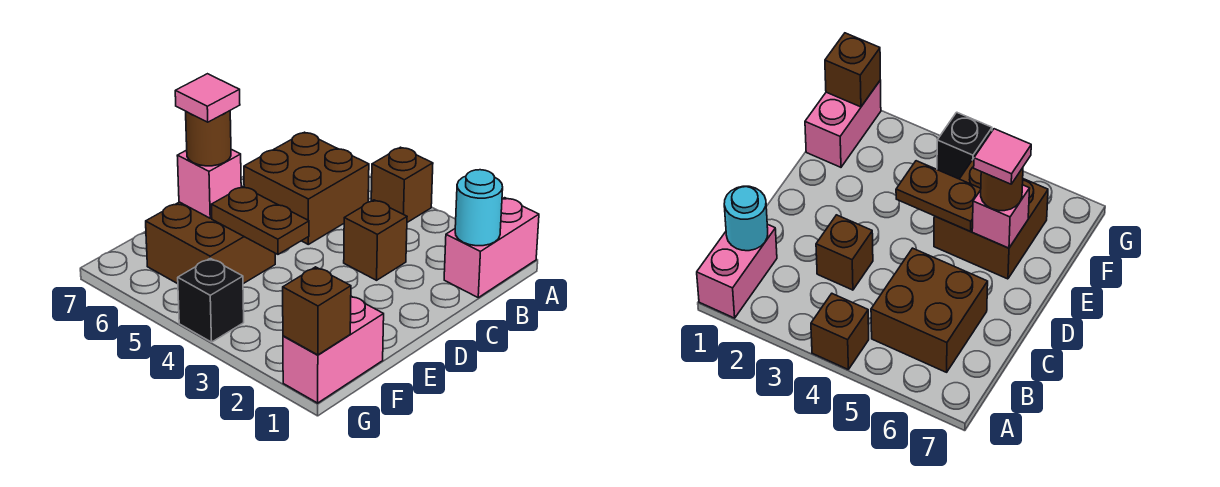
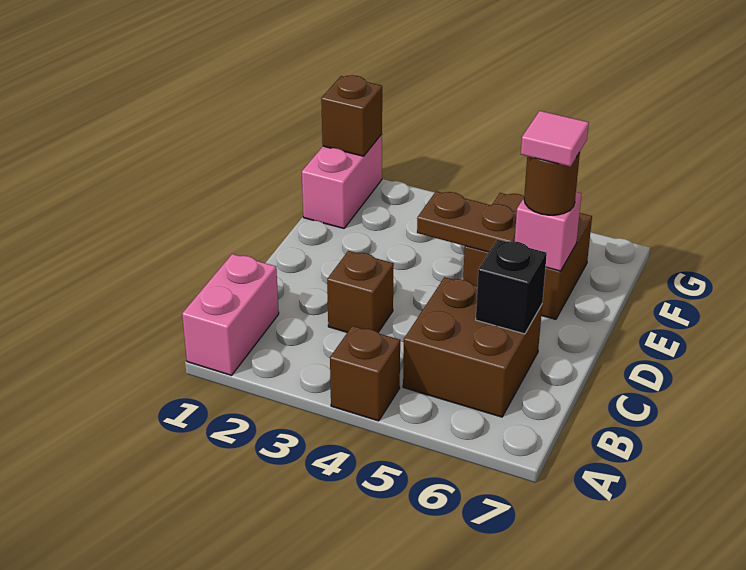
cyan 1x1 round brick [455,170,503,246] -> none
black 1x1 brick [178,258,244,342] -> black 1x1 brick moved to [476,240,547,334]

